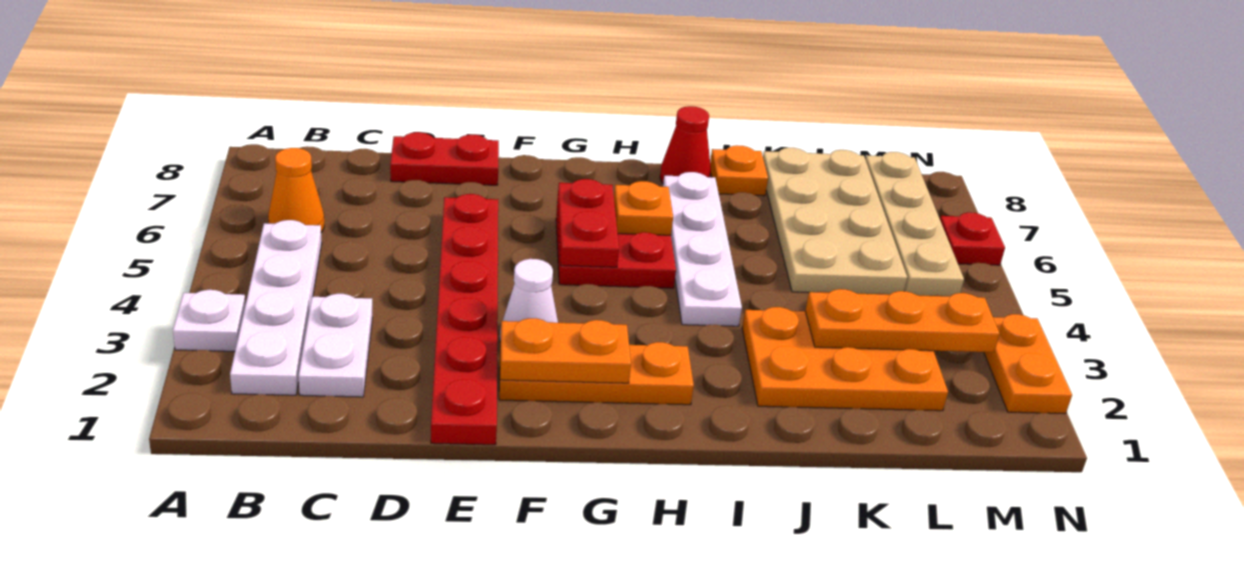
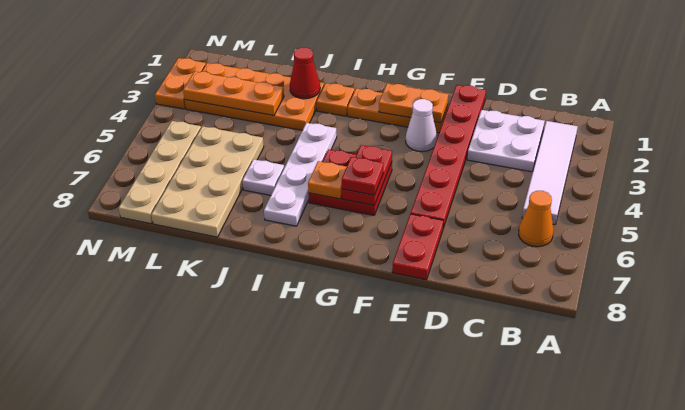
white 1x1 plate [173,290,246,351] -> white 1x1 plate moved to [243,159,284,195]
white 1x4 plate [230,220,322,395] -> white 1x4 tile [522,121,578,225]
white 1x2 plate [299,294,372,397] -> white 2x2 plate [467,110,545,172]
red 1x2 plate [390,132,499,185] -> red 1x2 plate turned to [392,214,443,280]
red 1x1 cone [660,106,711,183] -> red 1x1 cone moved to [290,48,320,99]
orange 2x3 plate [742,307,948,411] -> orange 2x4 plate [185,63,324,130]
orange 1x1 plate [710,145,768,196] -> orange 1x1 plate moved to [317,83,355,116]
red 1x1 plate [940,212,1005,265] -> red 1x1 plate moved to [342,157,383,195]

